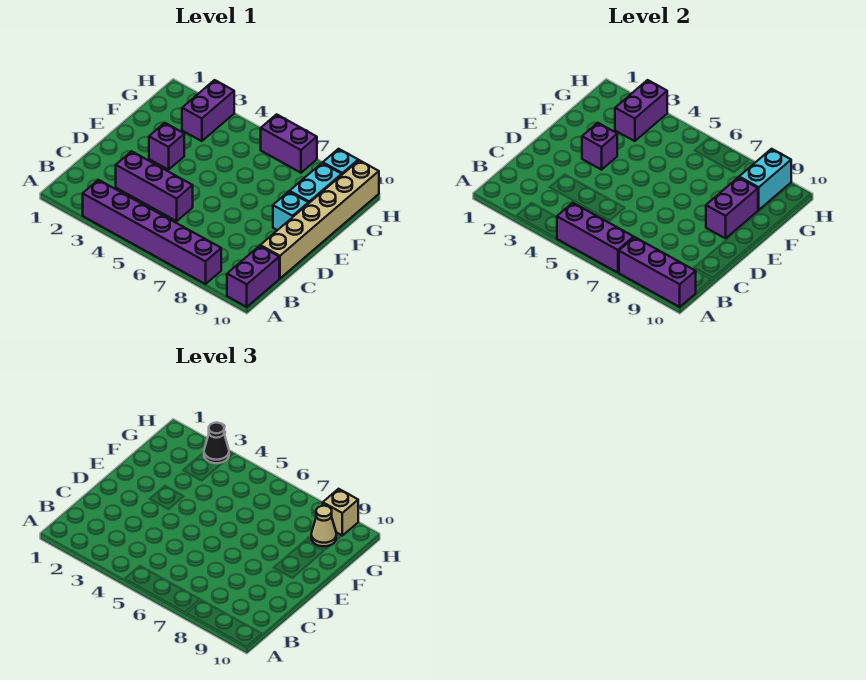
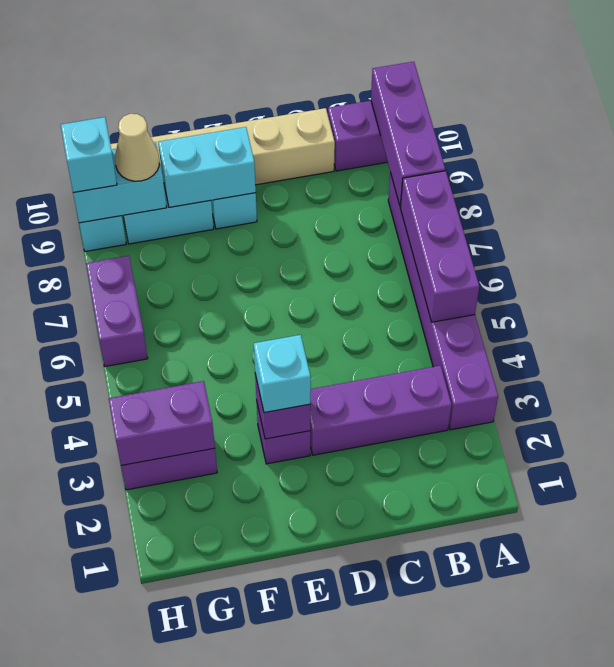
purple 1x3 brick [116,151,193,221] -> purple 1x3 brick turned to [310,366,452,455]
none -> cyan 1x1 brick [254,335,311,413]
purple 1x2 brick [706,177,758,238] -> cyan 1x2 brick [158,127,256,207]
black 1x1 cone [204,423,229,463] -> none
tan 1x1 brick [323,489,358,536] -> cyan 1x1 brick [61,117,117,193]

